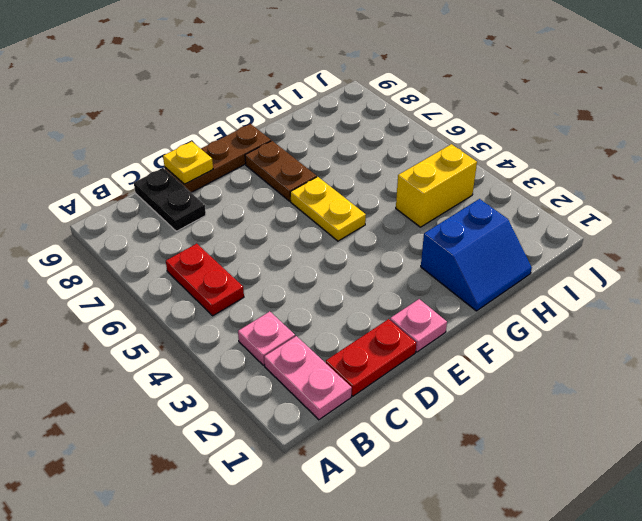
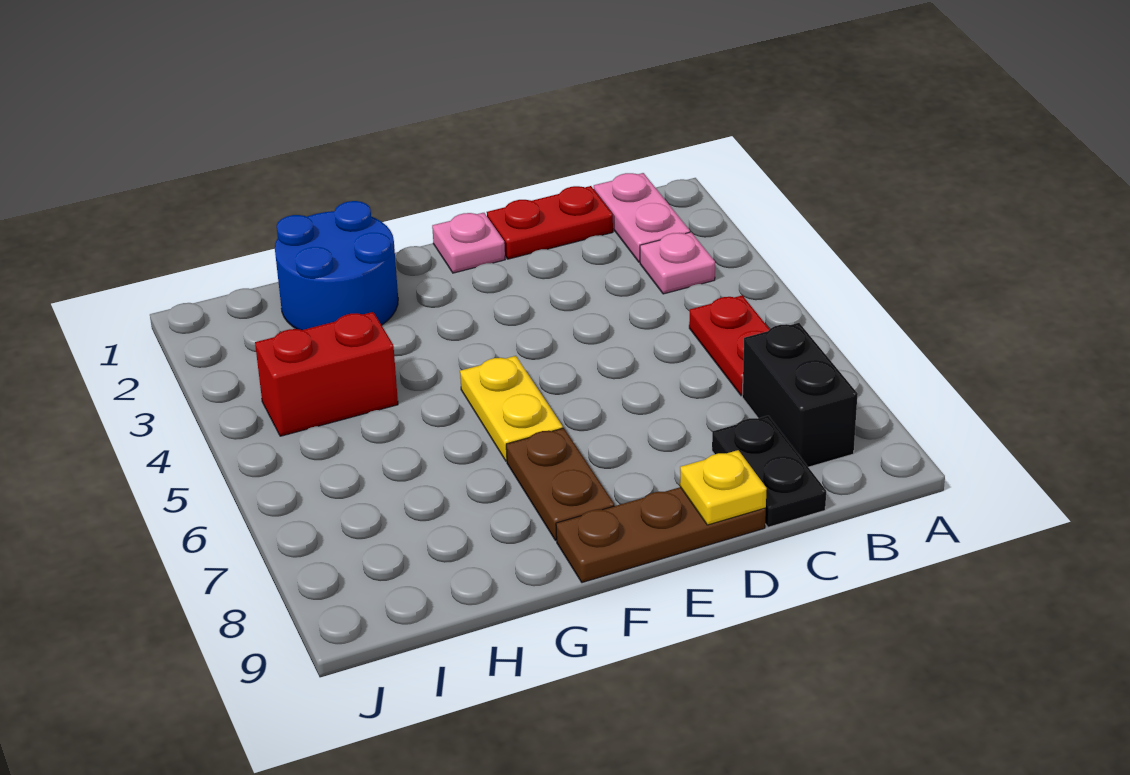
none -> black 1x2 brick [742,323,858,467]
blue 2x2 slope [421,199,532,311] -> blue 2x2 round brick [275,201,398,330]
yellow 1x2 brick [396,144,477,227] -> red 1x2 brick [255,312,398,436]

